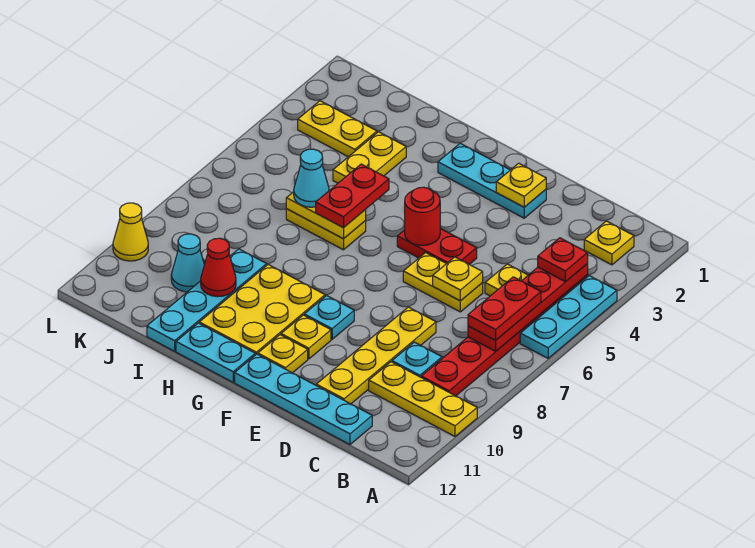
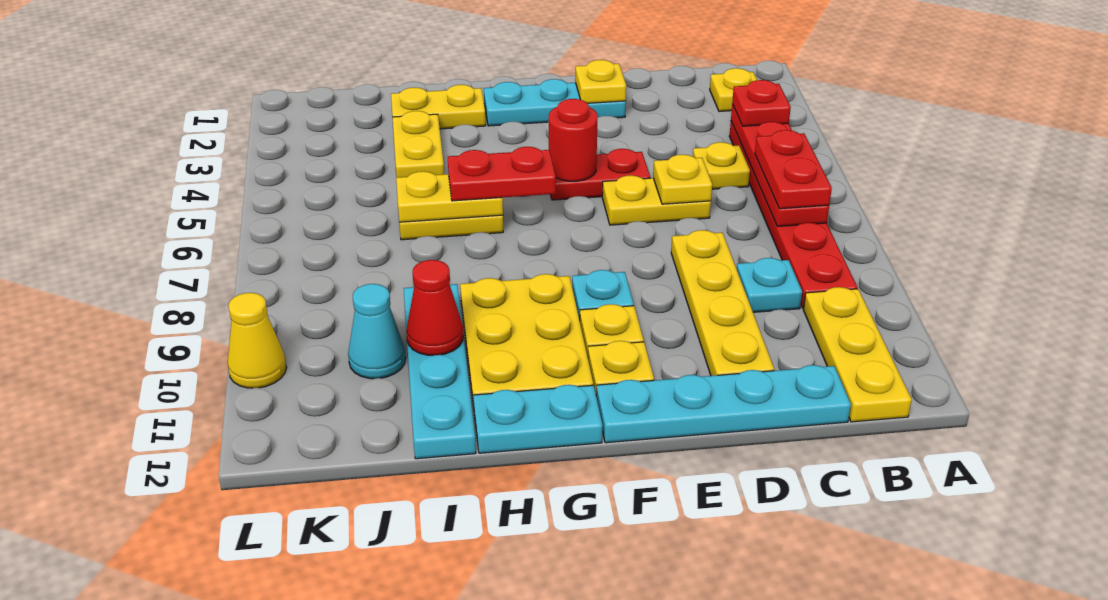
cyan 1x3 plate [520,276,617,358] -> none
yellow 1x3 plate [369,362,477,436] -> yellow 1x3 plate turned to [803,287,912,422]
red 1x2 plate [316,164,389,228] -> red 1x2 plate turned to [448,147,556,201]
cyan 1x1 cone [294,149,329,207] -> none
yellow 1x2 plate [298,101,377,157] -> yellow 1x2 plate moved to [391,85,486,129]

